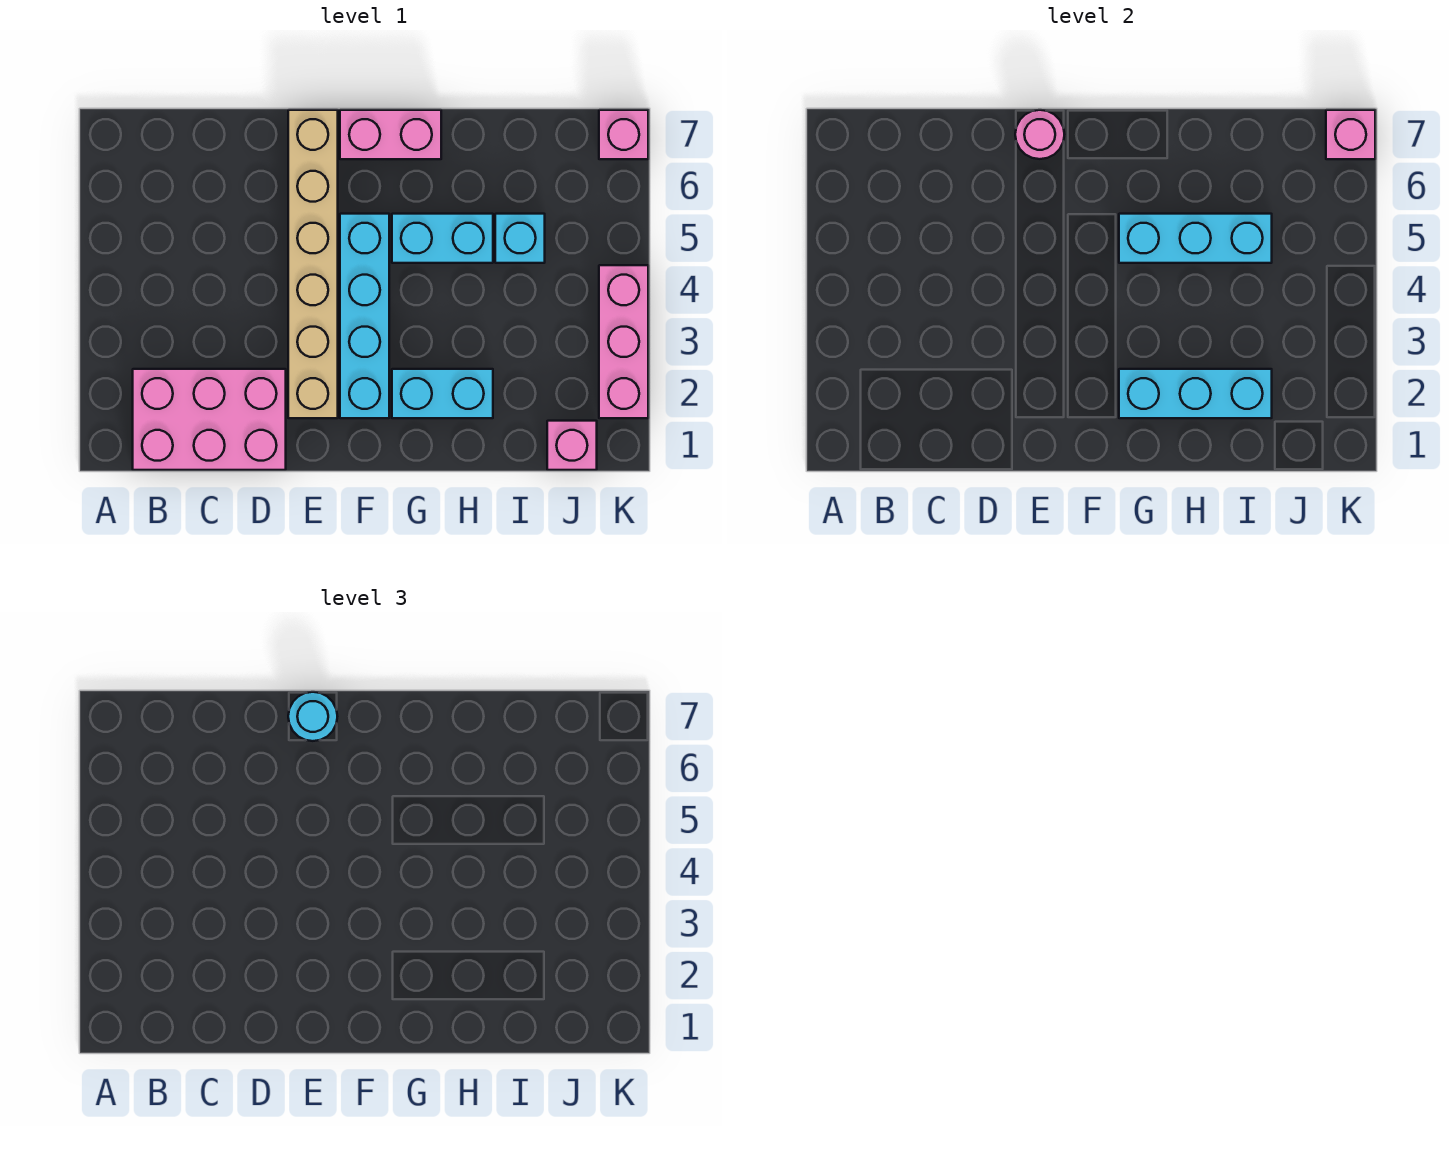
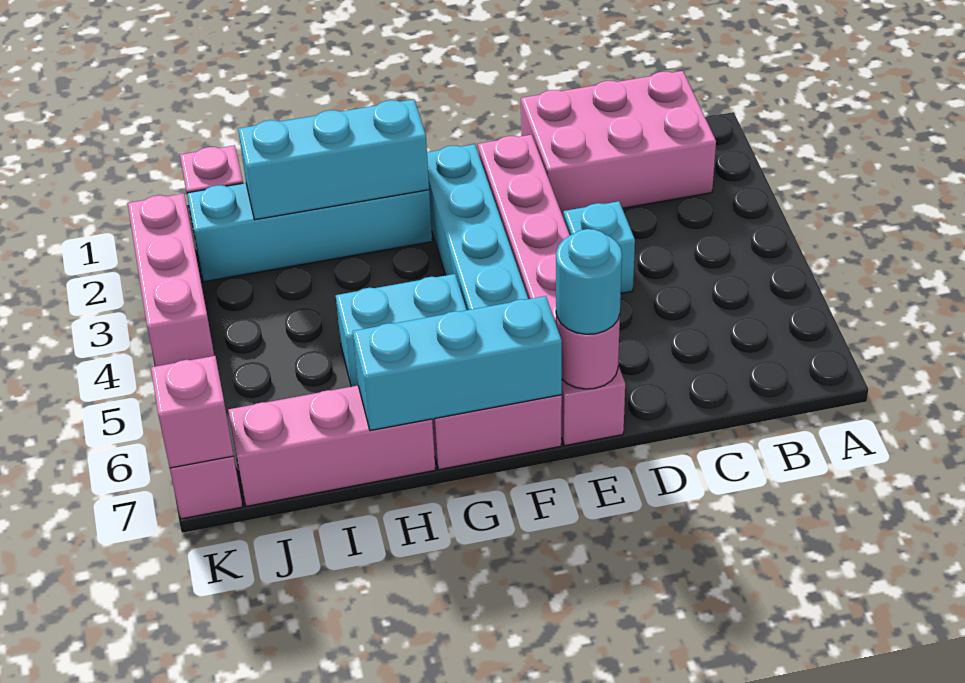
tan 1x6 brick [288,110,338,418] -> pink 1x6 brick [478,135,625,446]
cyan 1x2 brick [392,369,493,418] -> cyan 1x4 brick [187,183,432,282]
cyan 1x3 brick [1119,214,1272,263] -> cyan 1x3 brick moved to [353,296,562,431]
none -> pink 1x3 brick [228,386,435,506]
cyan 1x1 brick [495,214,545,263] -> cyan 1x1 brick moved to [564,201,635,293]

